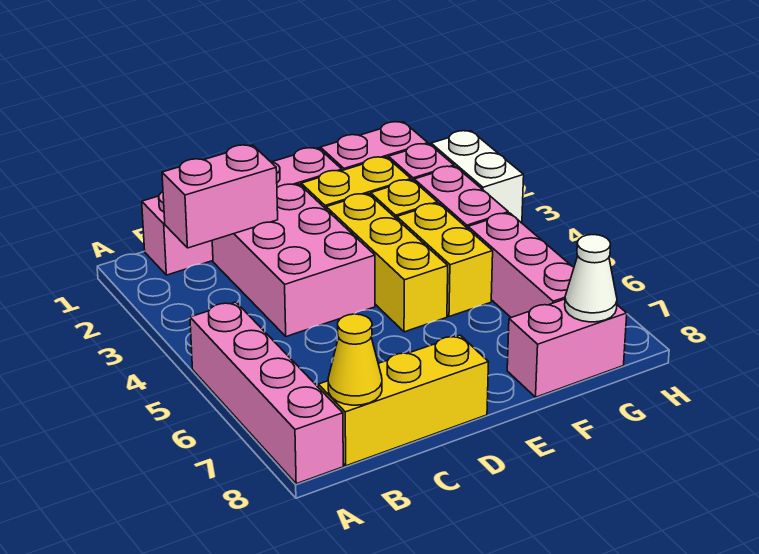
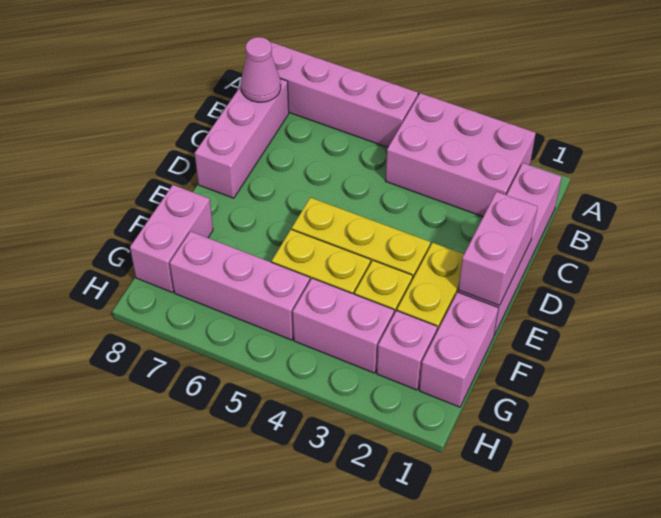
pink 1x2 brick [162,145,278,248] -> pink 1x2 brick moved to [458,192,537,306]
yellow 1x3 brick [318,335,489,466] -> pink 1x3 brick [195,79,289,198]
yellow 1x1 cone [328,314,382,405] -> pink 1x1 cone [241,37,281,102]
pink 2x3 brick [212,184,375,337] -> pink 2x3 brick moved to [386,93,536,217]
white 1x1 cone [565,235,617,322] -> none
white 1x2 brick [431,131,524,223] -> none

